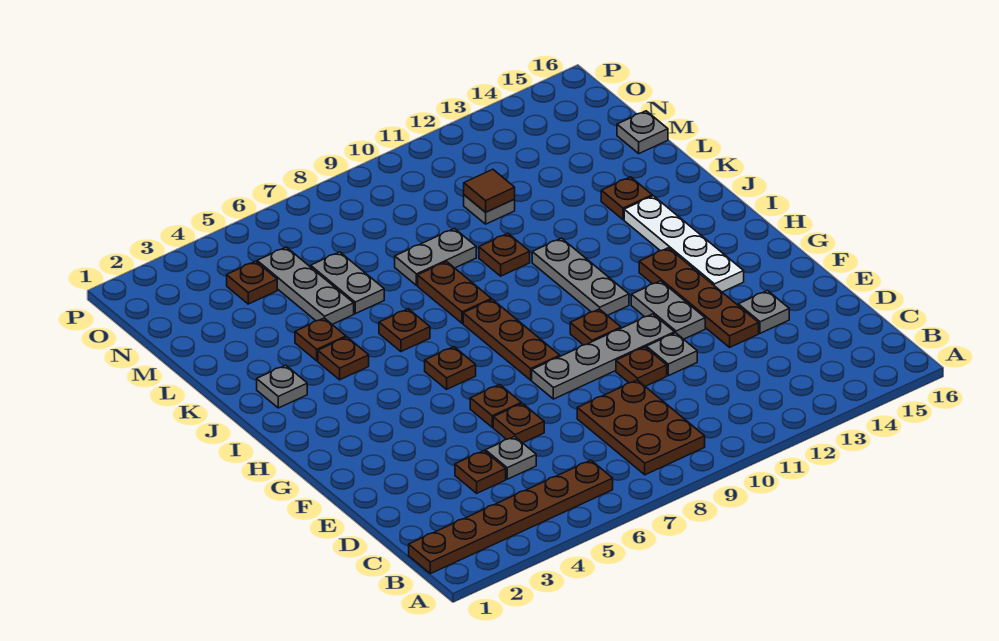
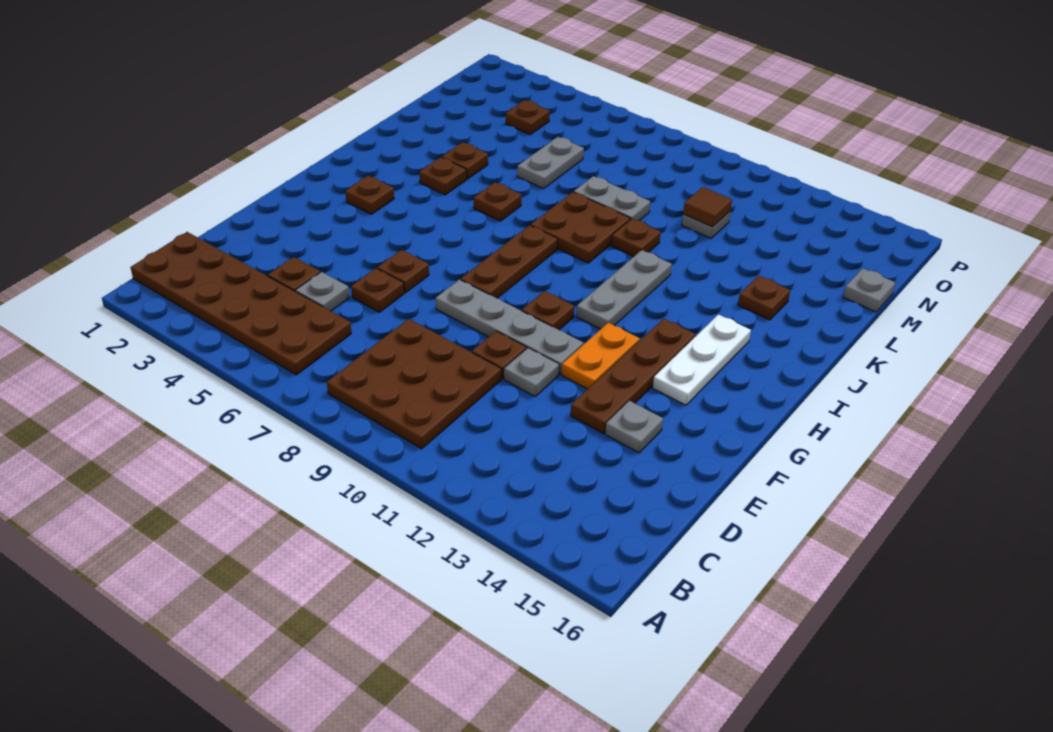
brown 1x6 plate [409,460,613,574] -> brown 2x6 plate [130,232,351,375]
brown 2x3 plate [577,380,705,475] -> brown 3x3 plate [327,319,501,449]
grey 1x2 plate [631,281,705,339] -> orange 1x2 plate [562,323,640,389]
white 1x4 plate [624,196,744,292] -> white 1x3 plate [653,315,751,405]
brown 1x1 plate [425,347,476,389] -> brown 1x1 plate moved to [345,176,394,214]
grey 1x1 plate [257,365,307,408] -> none
brown 1x2 plate [418,262,491,323] -> brown 2x2 plate [531,192,630,263]
grey 1x3 plate [257,247,354,324] -> none

